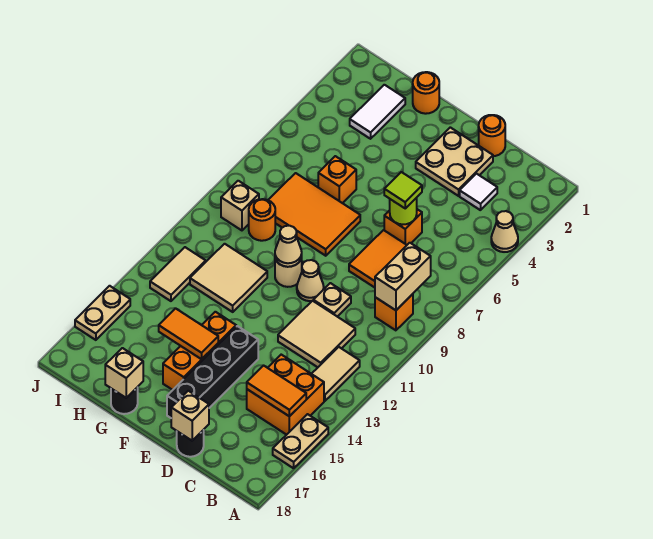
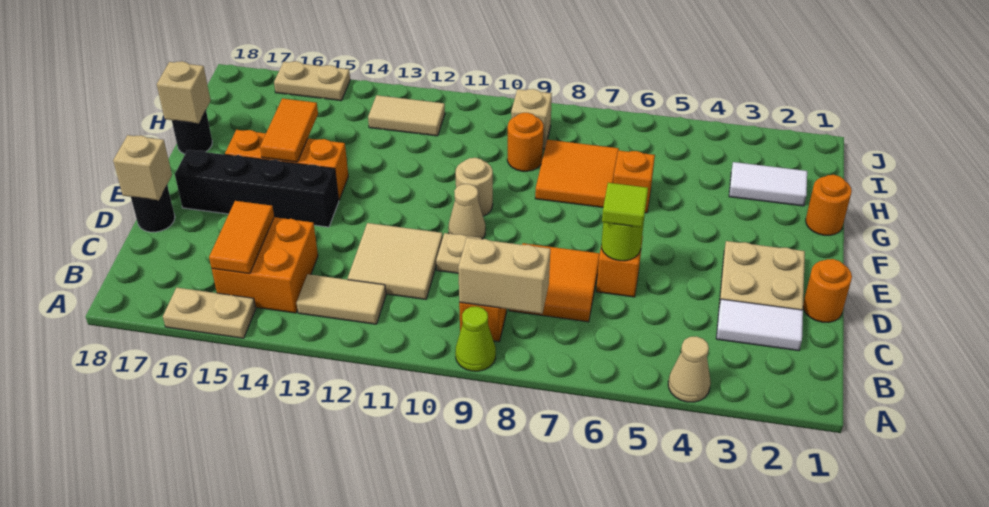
none -> lime 1x1 cone [455,306,496,371]
white 1x1 tile [460,174,497,210] -> white 1x2 tile [716,299,803,351]
orange 2x3 tile [268,173,360,256] -> orange 2x2 tile [535,140,619,207]
tan 1x1 cone [275,226,302,267] -> none
tan 2x2 tile [190,244,267,312] -> none

